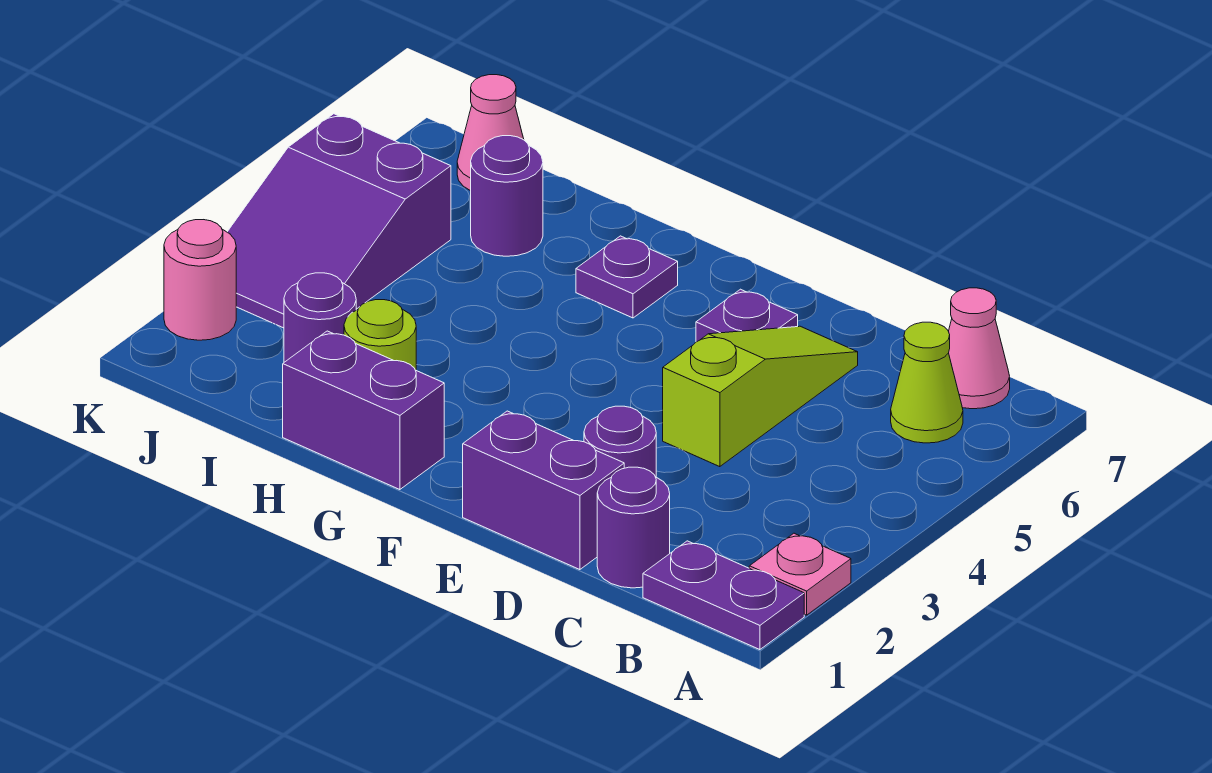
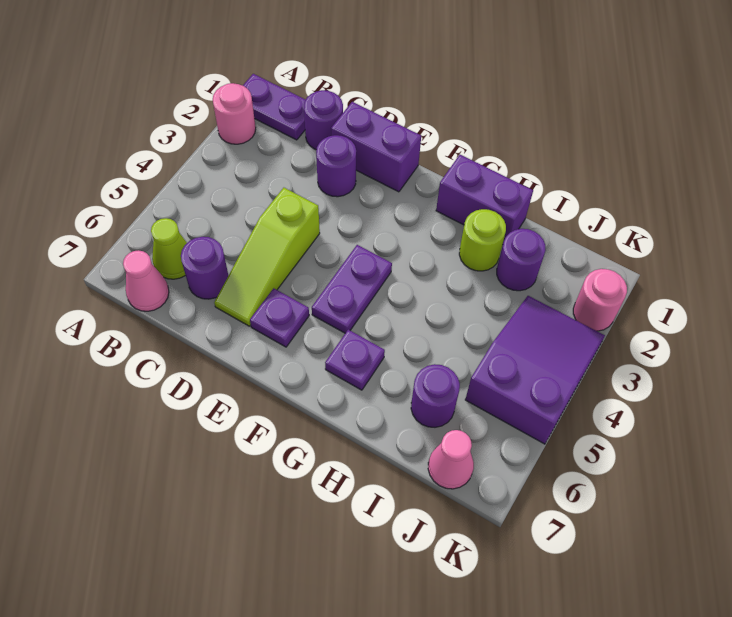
pink 1x1 plate [749,533,851,615] -> pink 1x1 round brick [213,83,256,144]
none -> purple 1x1 round brick [181,237,228,299]
none -> purple 1x2 plate [312,245,392,333]

